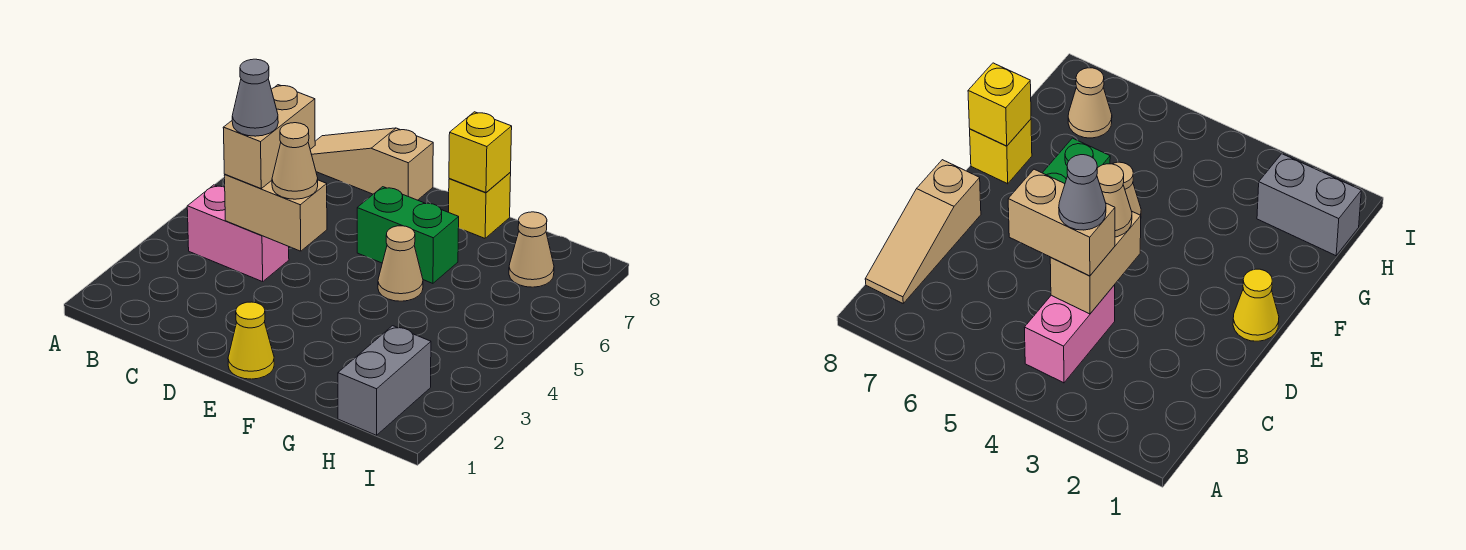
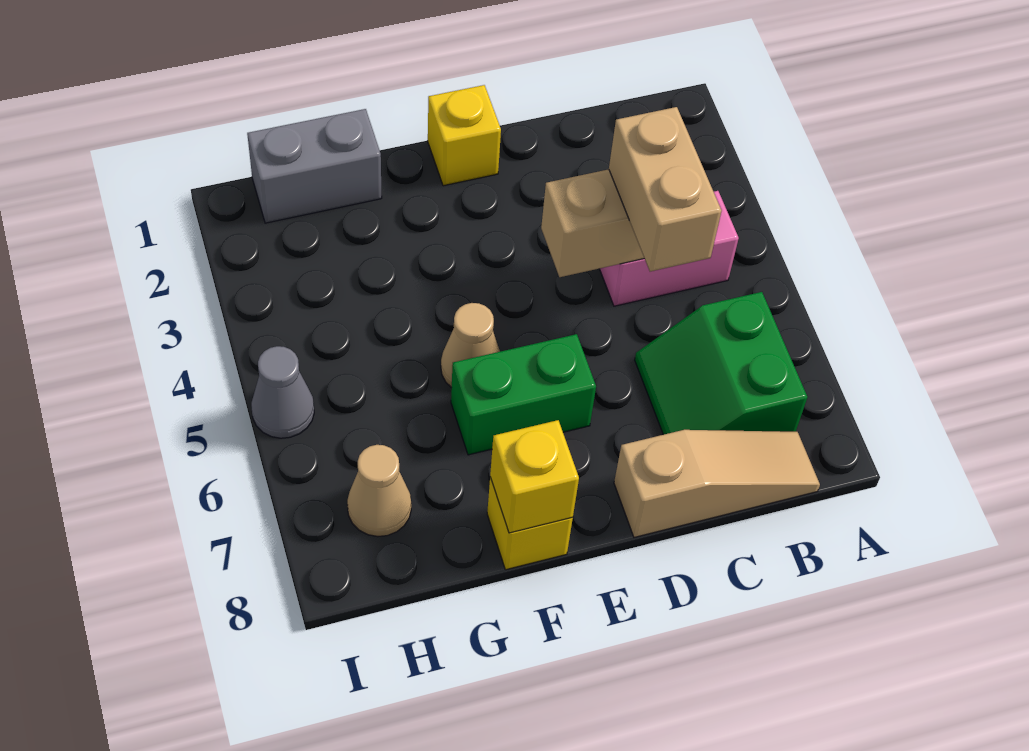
none -> green 2x2 slope [635,292,807,435]
grey 1x1 cone [232,59,278,136] -> grey 1x1 cone moved to [251,346,314,438]
tan 1x1 cone [272,123,318,199] -> none
yellow 1x1 cone [228,302,274,379] -> yellow 1x1 brick [428,85,501,186]
grey 1x2 brick [338,326,431,435] -> grey 1x2 brick turned to [247,109,382,223]

